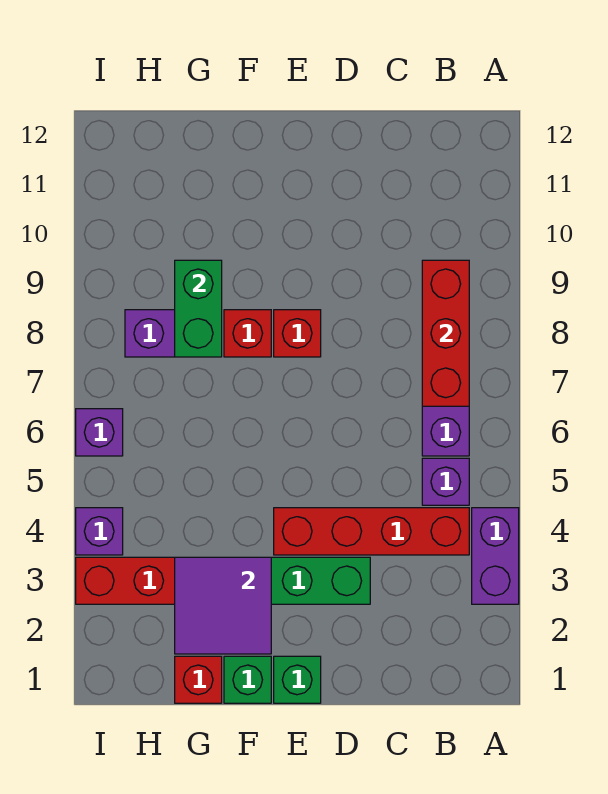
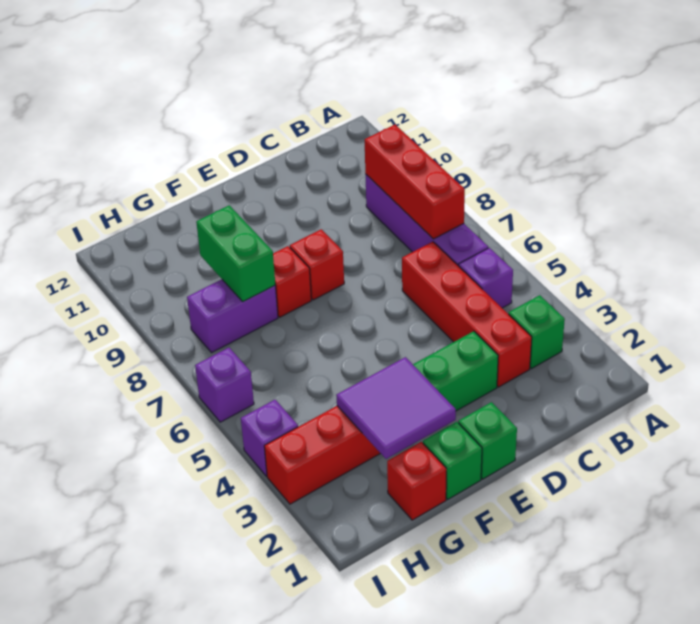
purple 1x2 brick [472,508,519,604] -> none
none -> green 1x1 brick [509,295,565,369]
red 1x4 brick [274,508,469,555] -> red 1x4 brick turned to [402,242,532,387]

